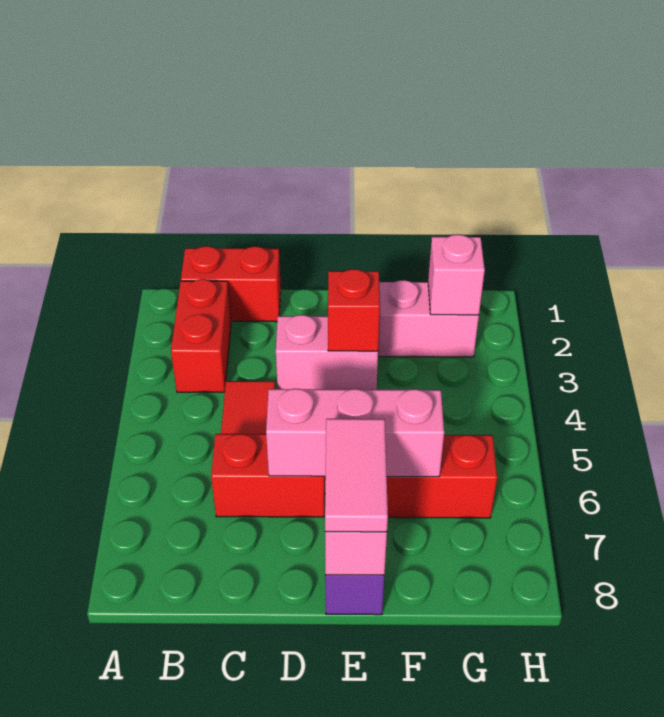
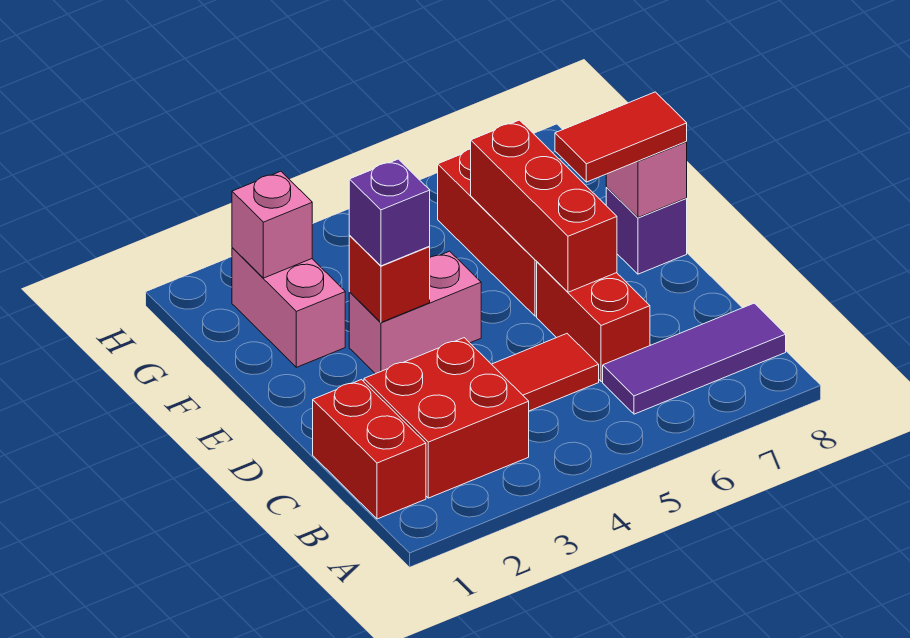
red 1x2 brick [171,279,231,392] -> red 2x2 brick [364,338,529,498]
none -> purple 1x3 tile [603,303,786,414]
pink 1x2 brick [276,315,378,390] -> pink 1x2 brick turned to [349,251,481,374]
pink 1x3 brick [266,389,444,477] -> red 1x3 brick [471,120,617,292]
none -> purple 1x1 brick [349,159,430,266]
pink 1x2 tile [325,419,388,532] -> red 1x2 tile [555,92,687,182]

